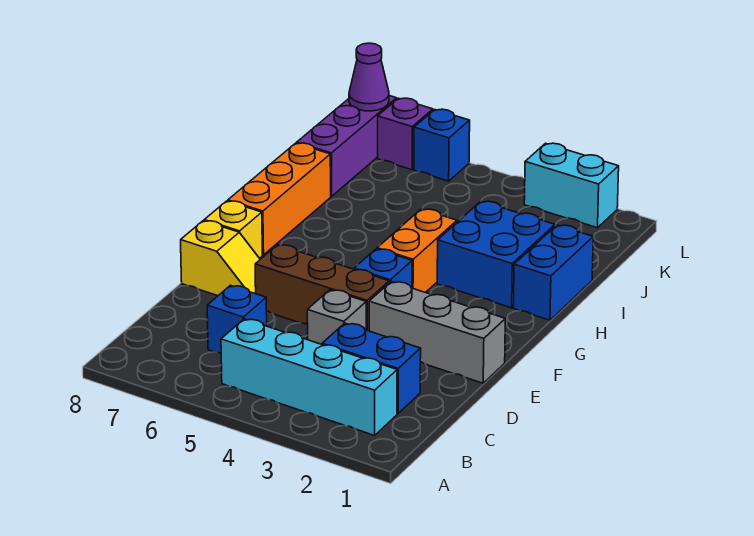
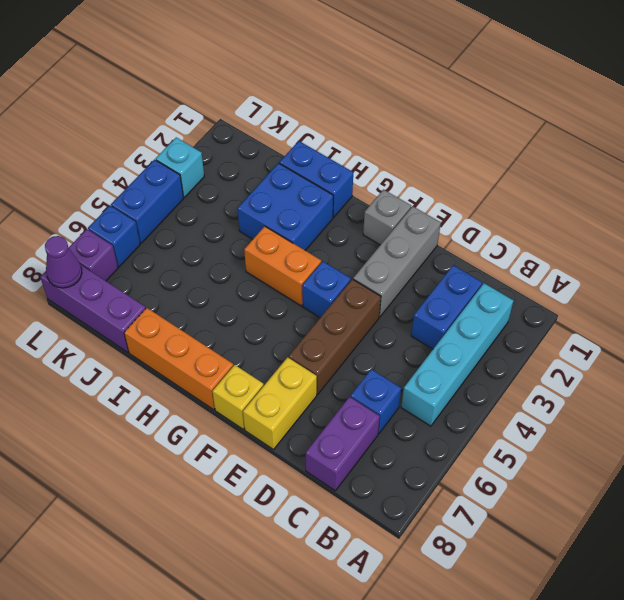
none -> purple 1x2 brick [306,397,380,491]
grey 1x1 brick [307,290,366,344] -> grey 1x1 brick moved to [363,190,411,245]
yellow 1x2 slope [181,221,260,296] -> yellow 1x2 brick [243,357,317,450]
cyan 1x2 brick [524,143,619,228] -> cyan 1x1 brick [156,138,204,197]
none -> blue 1x2 brick [111,160,184,243]

